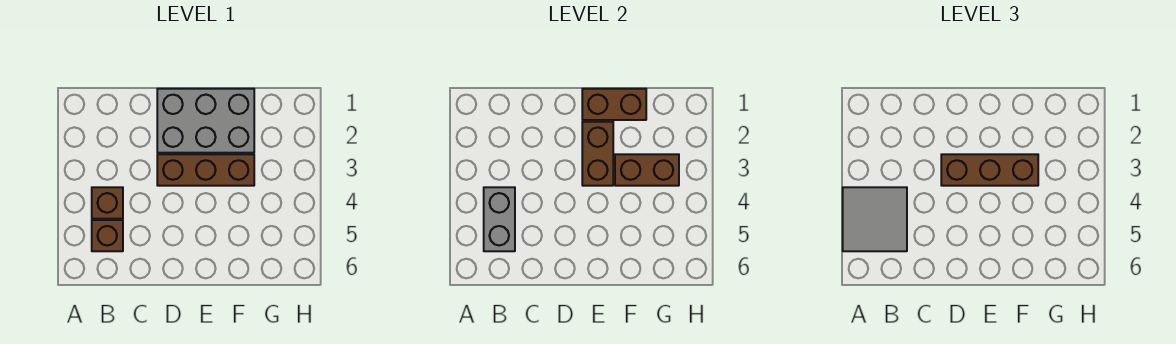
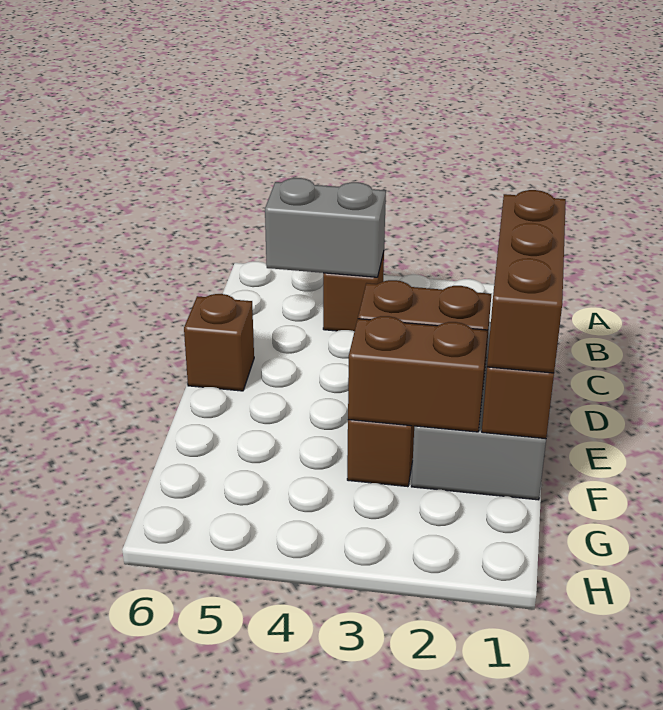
grey 2x2 tile [843,187,907,251] -> none
brown 1x1 brick [92,220,123,251] -> brown 1x1 brick moved to [184,294,254,391]
brown 1x3 brick [941,154,1038,186] -> brown 1x3 brick moved to [487,190,566,373]
brown 1x2 brick [615,154,679,186] -> brown 1x2 brick turned to [348,316,488,432]

